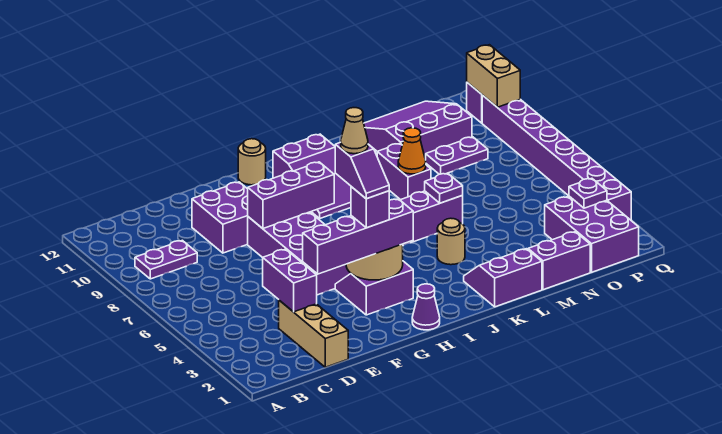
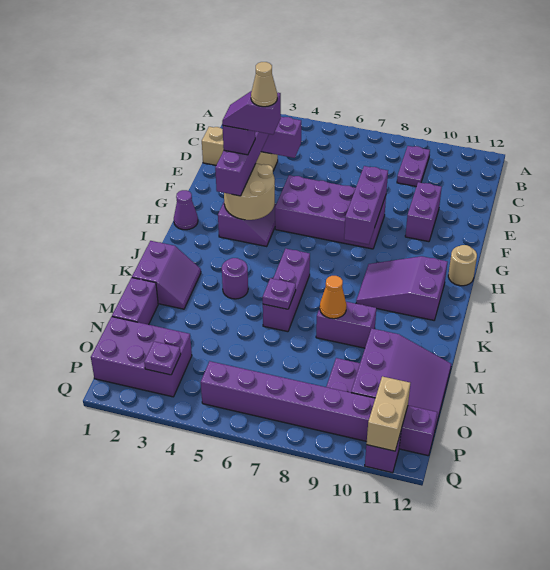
purple 2x2 brick [192,182,248,253] -> purple 1x2 brick [405,182,442,242]
tan 1x1 round brick [437,218,465,265] -> purple 1x1 round brick [222,258,248,299]
purple 1x8 brick [482,95,631,220] -> purple 1x8 brick moved to [201,361,437,456]
tan 1x2 brick [467,45,520,107] -> tan 1x2 brick turned to [366,376,410,451]

